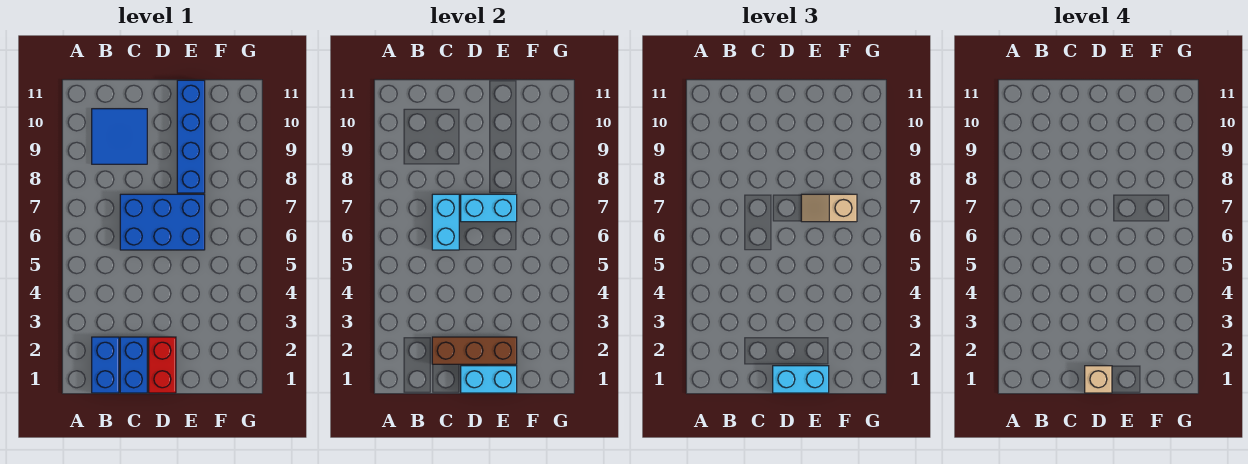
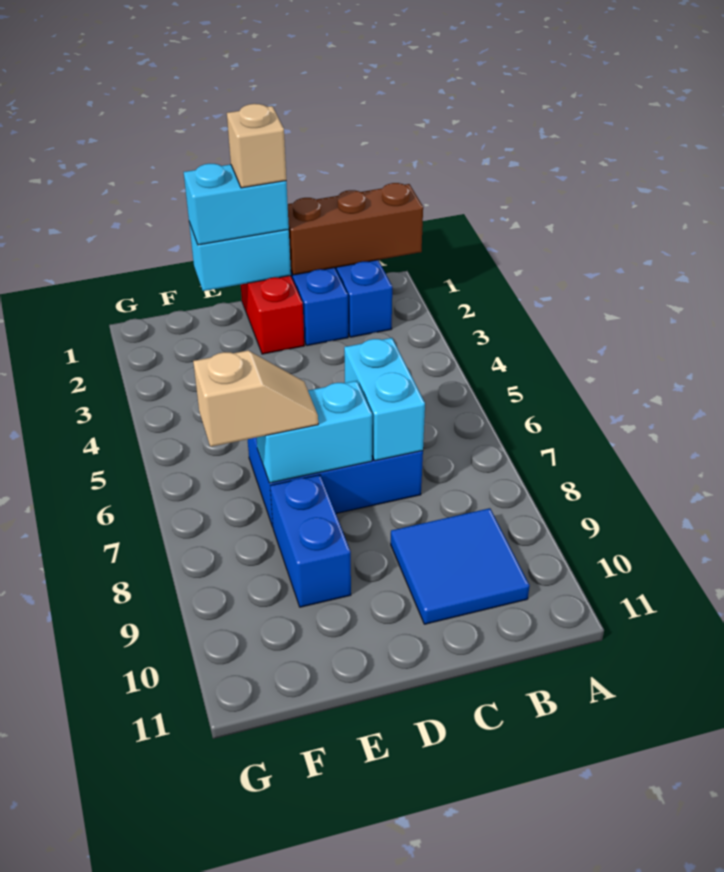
brown 1x3 brick [432,337,517,364] -> brown 1x3 brick moved to [288,183,423,275]
blue 1x4 brick [177,80,205,193] -> blue 1x2 brick [270,475,351,607]

